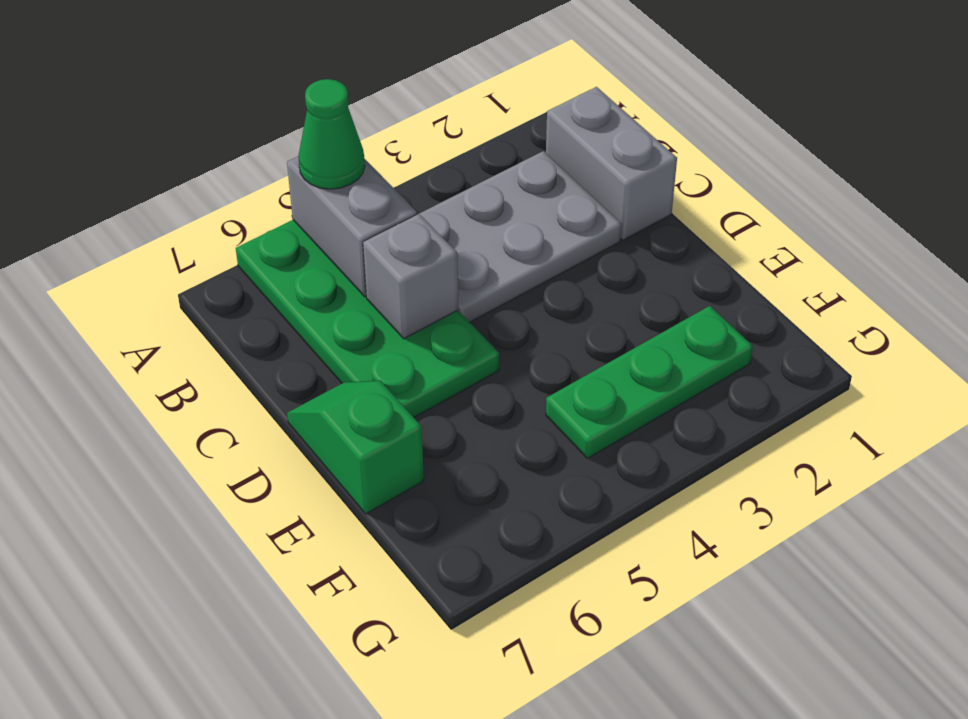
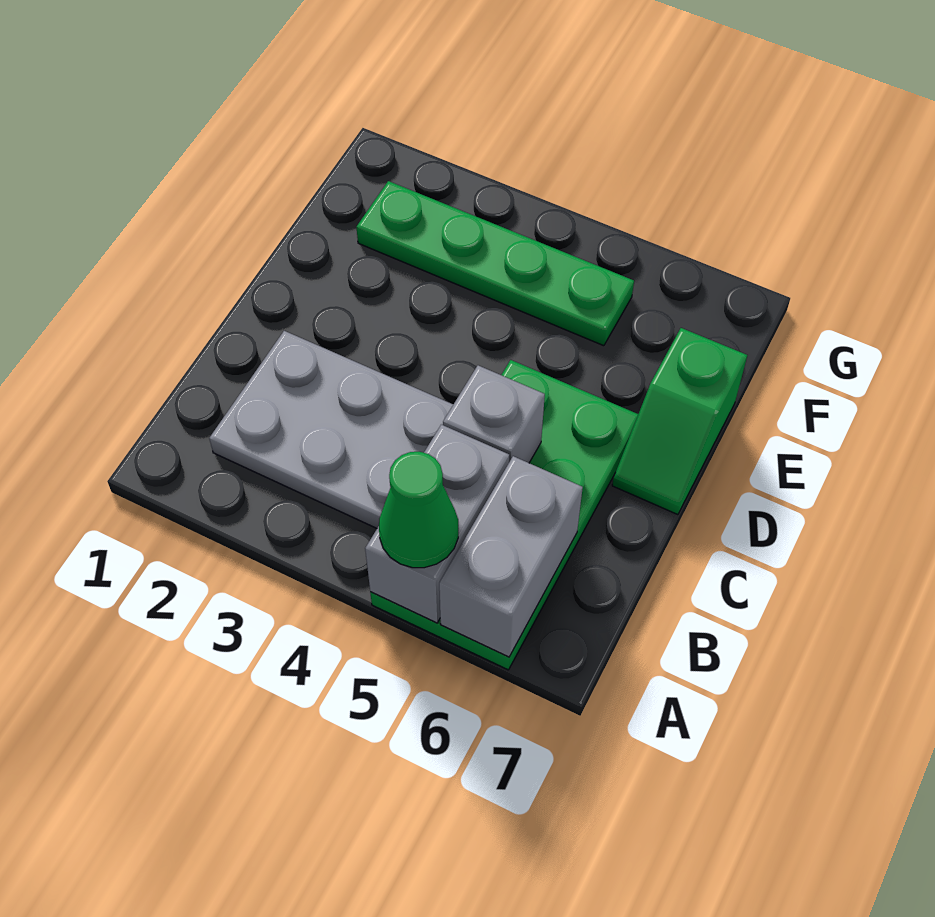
grey 1x2 brick [546,87,677,240] -> grey 1x2 brick moved to [439,456,583,657]
green 1x3 plate [546,306,753,459] -> green 1x4 plate [357,181,634,346]

